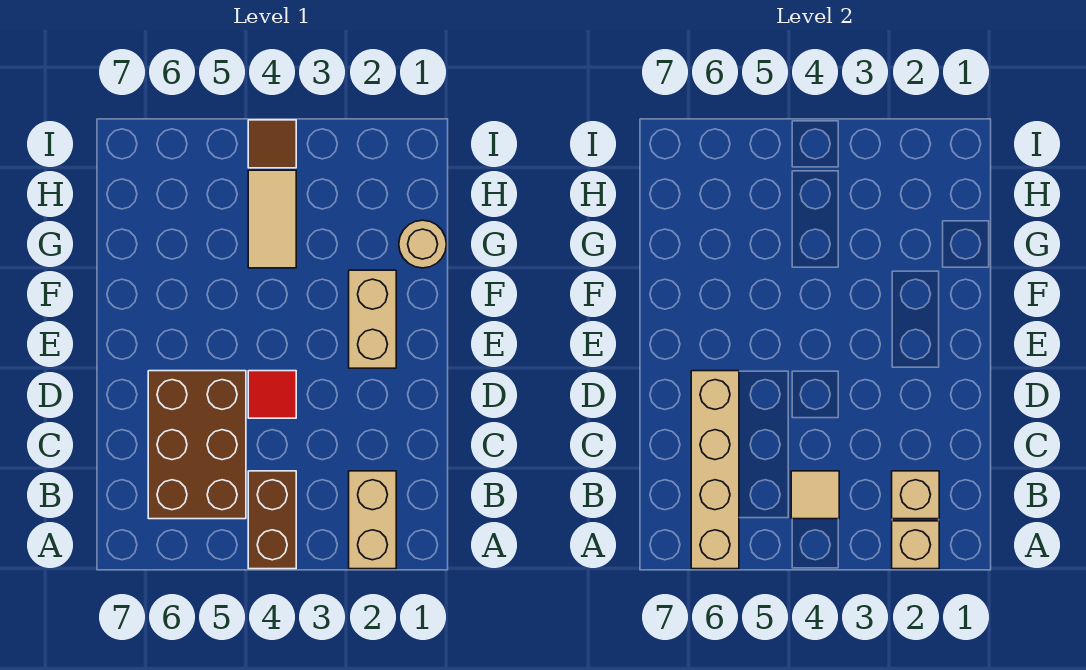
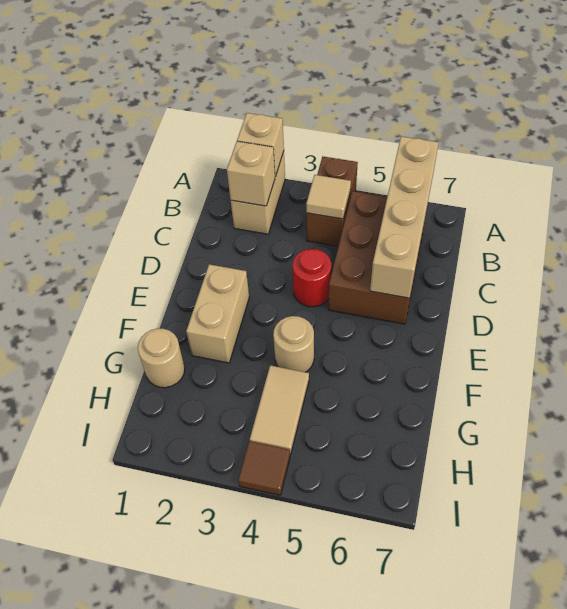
red 1x1 tile [248,371,296,418] -> red 1x1 round brick [293,249,331,307]
none -> tan 1x1 round brick [273,316,314,372]

